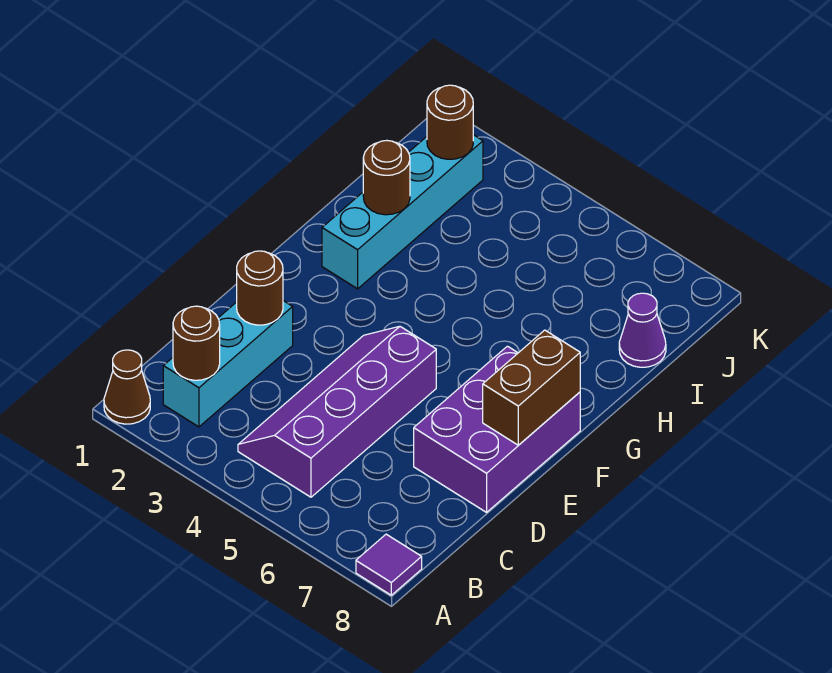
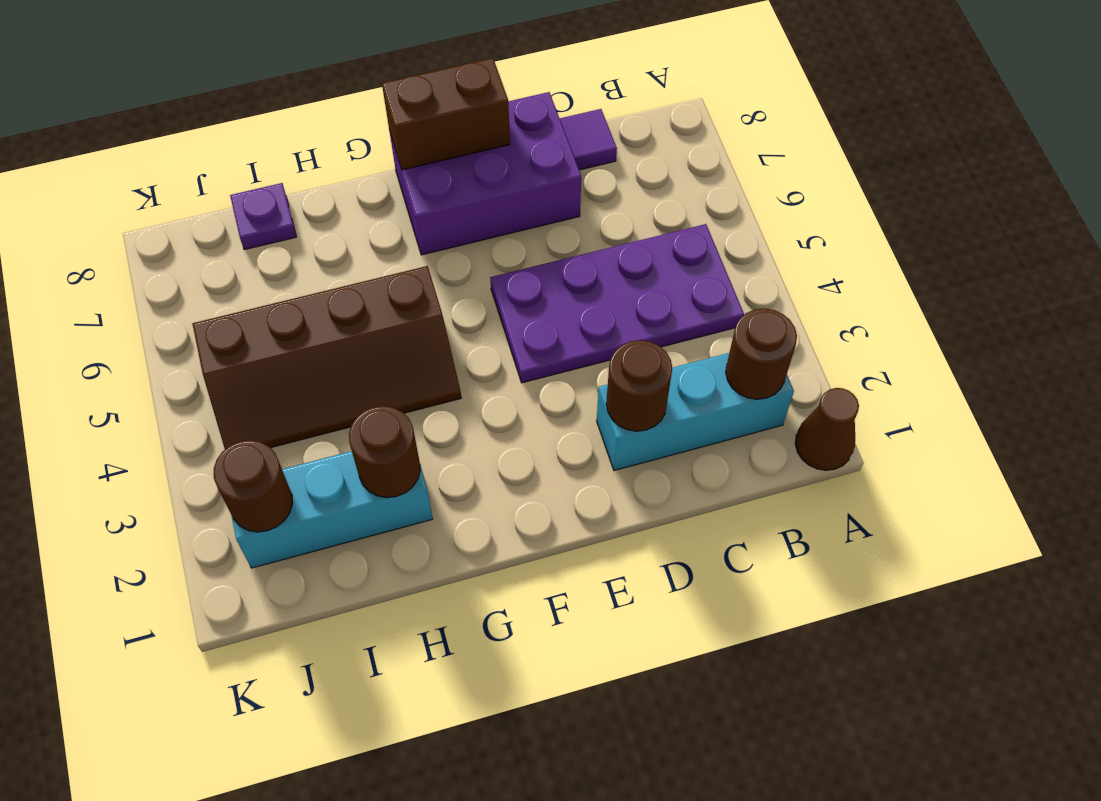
purple 1x1 tile [356,534,422,595] -> purple 1x1 tile moved to [560,109,617,170]
purple 2x4 slope [238,326,436,497] -> purple 2x4 plate [490,224,744,383]
cyan 1x4 brick [322,135,483,289] -> cyan 1x3 brick [231,451,433,568]
none -> brown 2x4 slope [192,266,461,449]
purple 1x1 cone [619,293,666,367] -> purple 1x1 plate [230,183,296,250]

